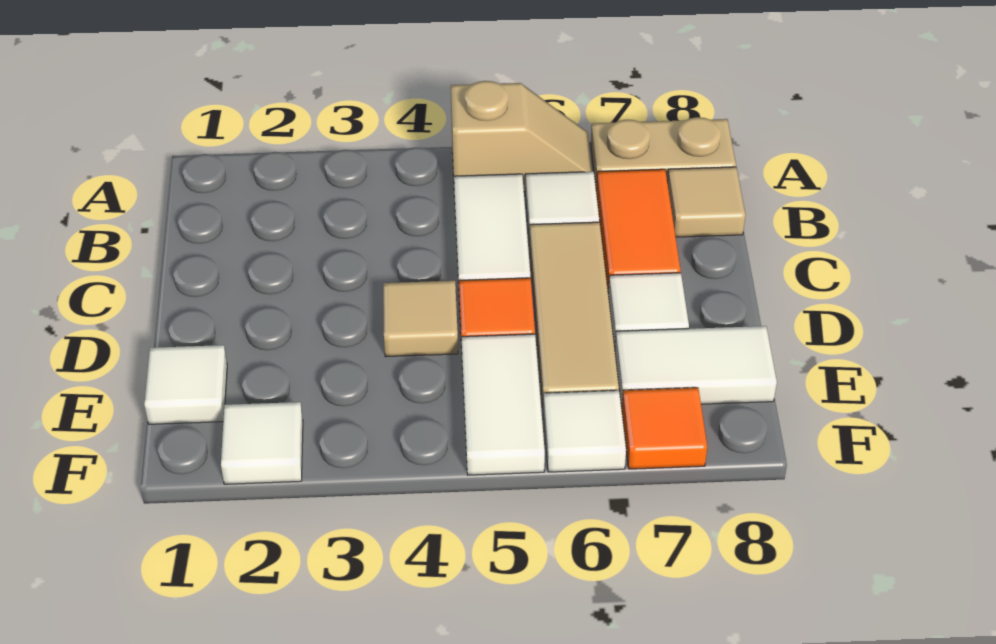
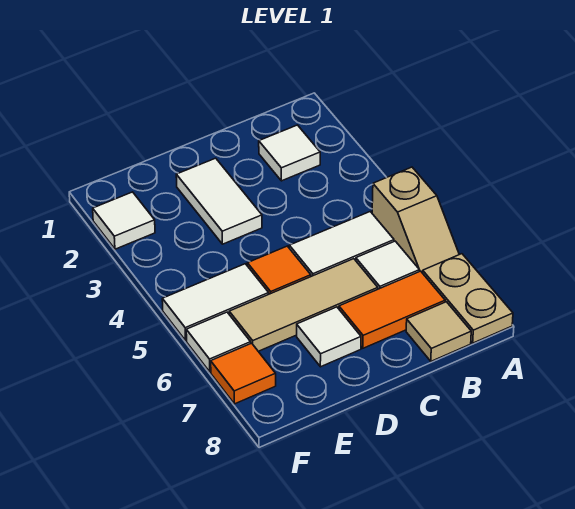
tan 1x1 tile [383,281,458,357] -> none
white 1x1 tile [144,345,227,424] -> white 1x1 tile moved to [259,125,320,181]
white 1x2 tile [615,326,777,407] -> white 1x2 tile moved to [176,158,262,244]

